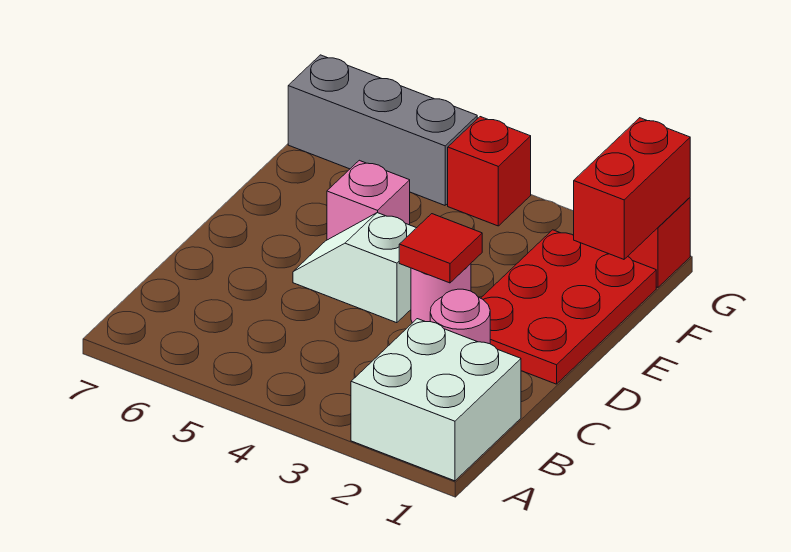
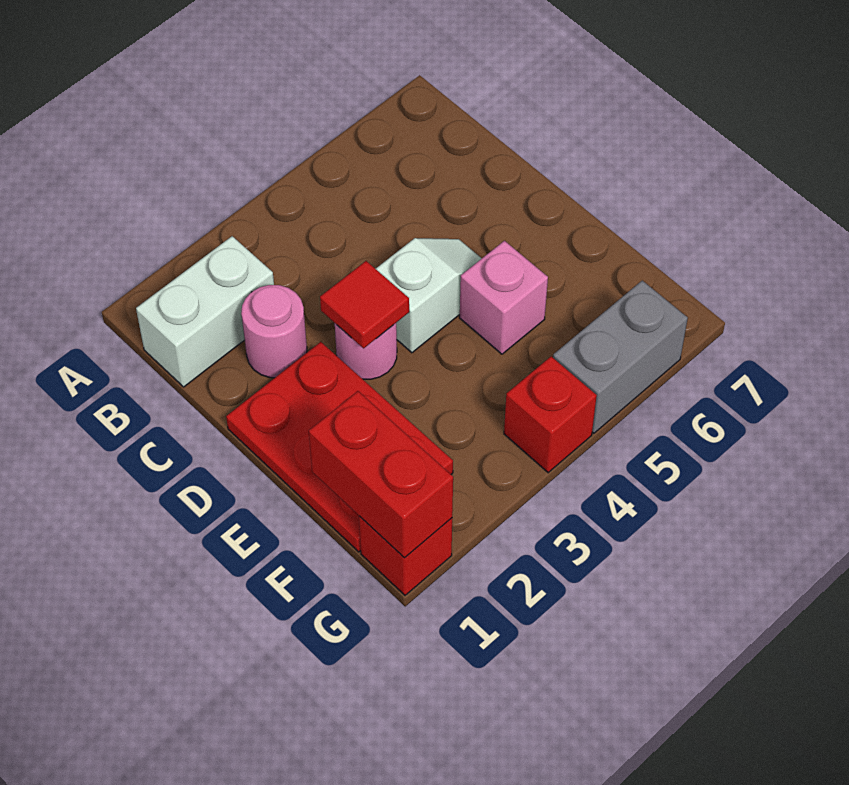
white 2x2 brick [351,319,521,481] -> white 1x2 brick [136,236,274,387]
grey 1x3 brick [288,55,477,205] -> grey 1x2 brick [553,281,688,433]

